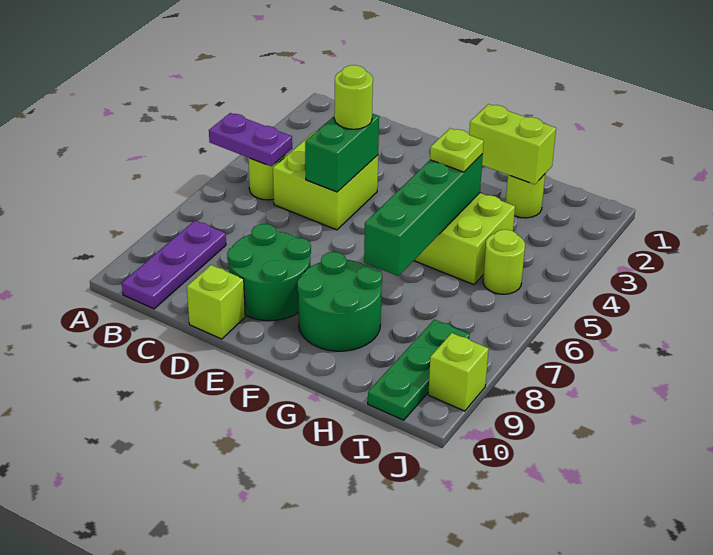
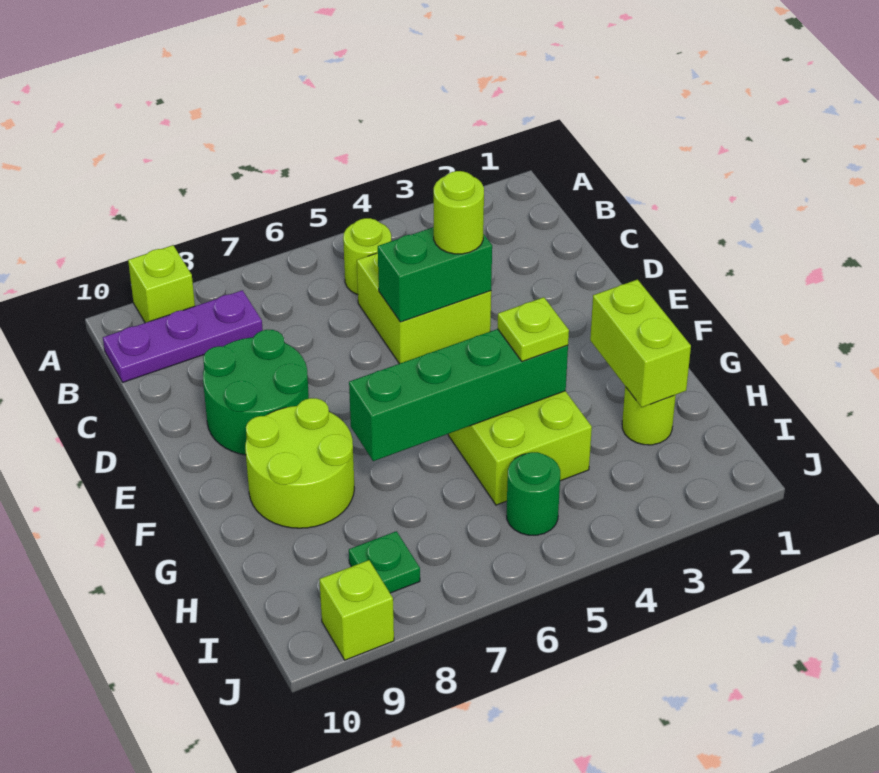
purple 1x2 plate [209,113,292,166] -> none
lime 1x1 brick [187,265,245,339] -> lime 1x1 brick moved to [128,245,195,323]
green 2x2 round brick [297,252,382,351] -> lime 2x2 round brick [245,398,354,528]
lime 1x1 round brick [483,229,525,294] -> green 1x1 round brick [507,452,560,535]
green 1x3 plate [368,320,470,420] -> green 1x1 plate [349,531,420,593]

